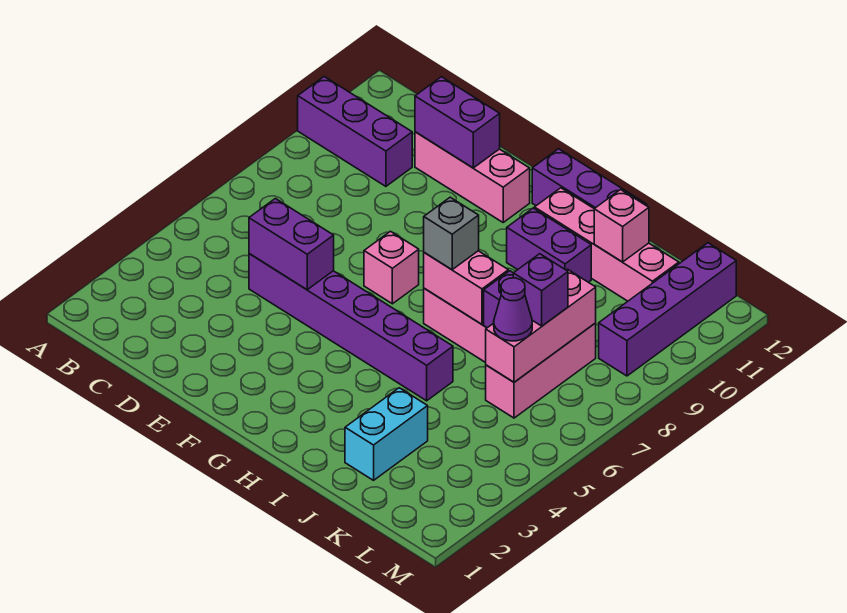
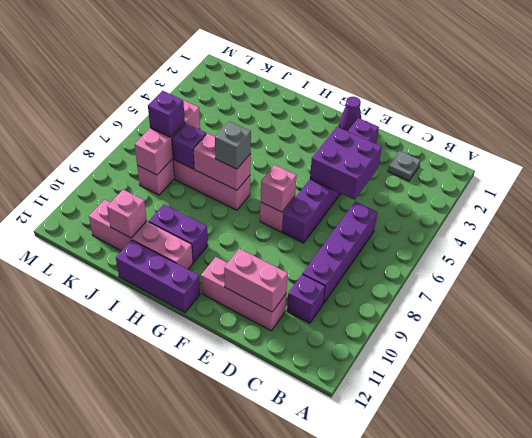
purple 1x3 brick [298,77,412,186] -> purple 1x1 brick [287,274,325,323]
none -> grey 1x1 plate [388,151,421,181]
purple 1x6 brick [249,254,453,401] -> purple 1x6 brick turned to [282,118,379,243]
purple 1x2 brick [249,199,334,290] -> purple 2x2 brick [310,127,382,200]
purple 1x2 brick [415,77,500,168] -> pink 1x2 brick [224,249,288,312]
none -> pink 1x1 brick [260,165,296,212]
cyan 1x2 brick [345,388,428,480] -> none
purple 1x1 cone [494,278,532,341] -> purple 1x1 cone moved to [339,97,361,131]
purple 1x4 brick [599,243,736,376] -> purple 1x4 brick moved to [303,202,377,303]

